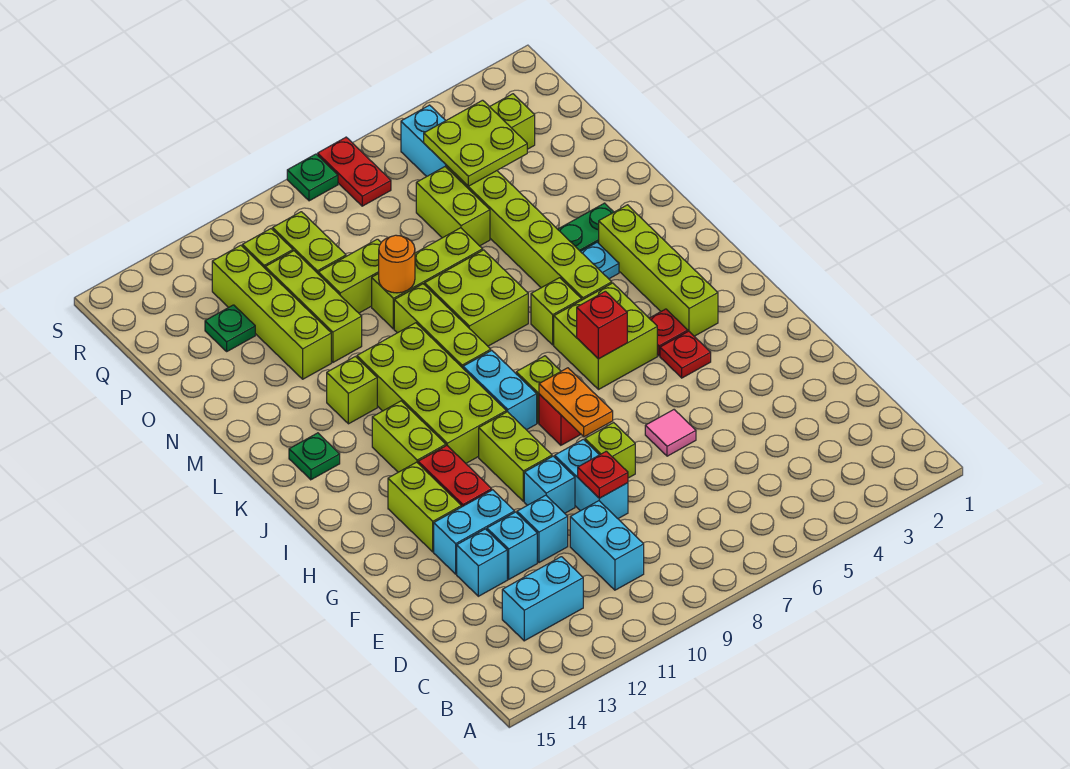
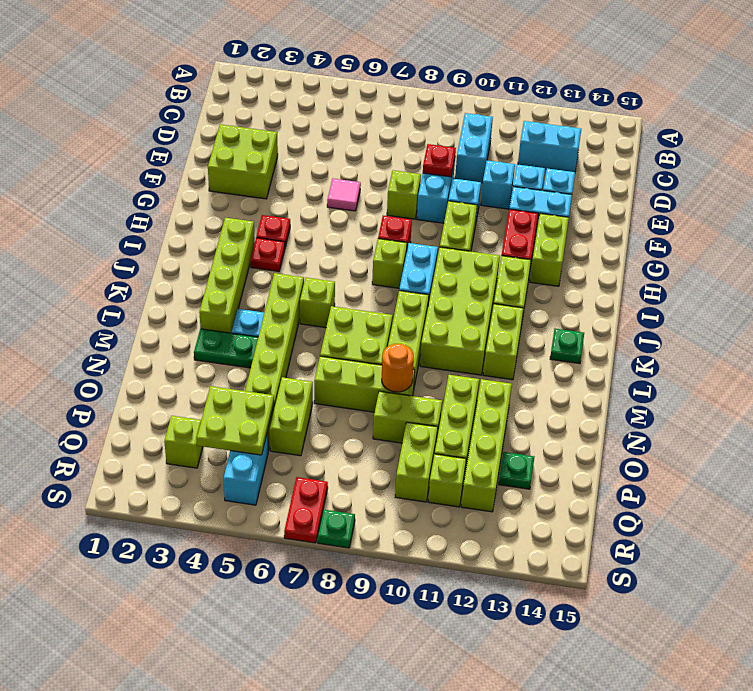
orange 1x2 plate [539,368,613,437] -> none
lime 2x2 brick [554,283,657,390] -> lime 2x2 brick moved to [208,124,278,199]
red 1x1 brick [577,291,627,359] -> none
lime 1x1 brick [327,356,377,424] -> lime 1x2 brick [483,304,523,380]

